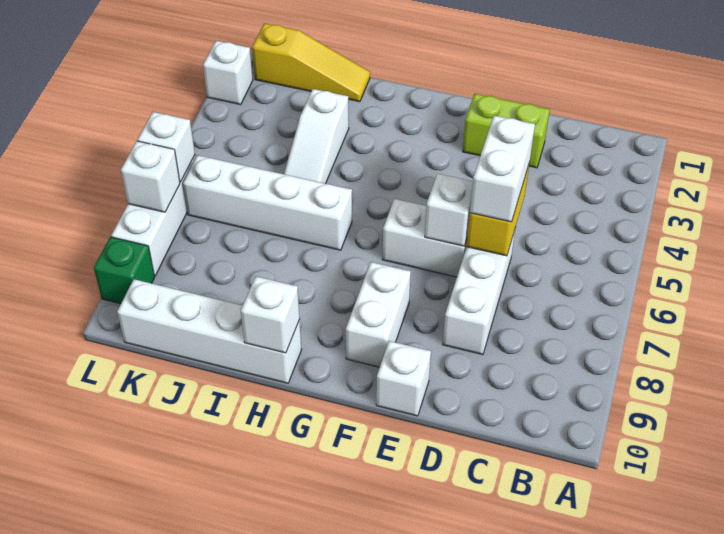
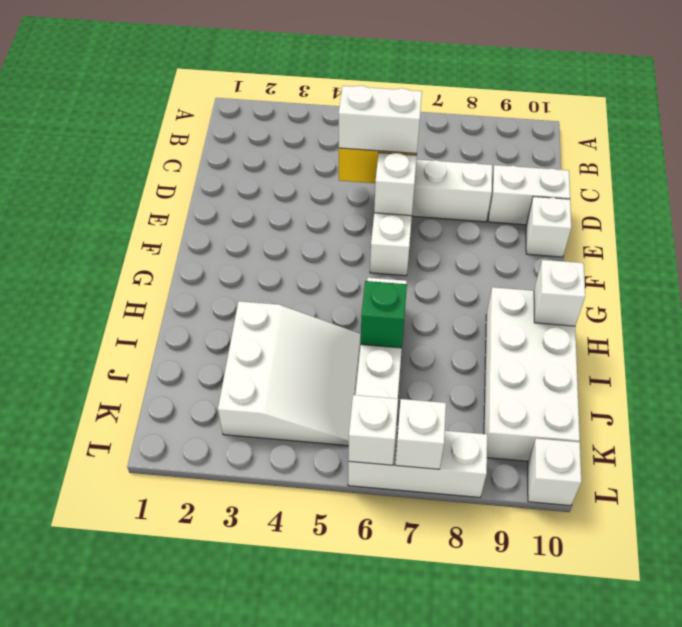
lime 1x2 brick [463,94,550,168] -> none
white 1x2 brick [346,262,411,367] -> white 1x2 brick moved to [488,165,570,225]
white 1x4 brick [117,279,302,383] -> white 2x4 brick [484,287,580,461]
yellow 1x3 slope [252,23,370,102] -> none
white 1x3 slope [284,89,349,184] -> white 3x3 slope [218,301,361,446]
white 1x1 brick [203,41,253,104] -> white 1x1 brick moved to [528,438,581,506]
green 1x1 brick [94,237,155,304] -> green 1x1 brick moved to [361,281,407,348]

